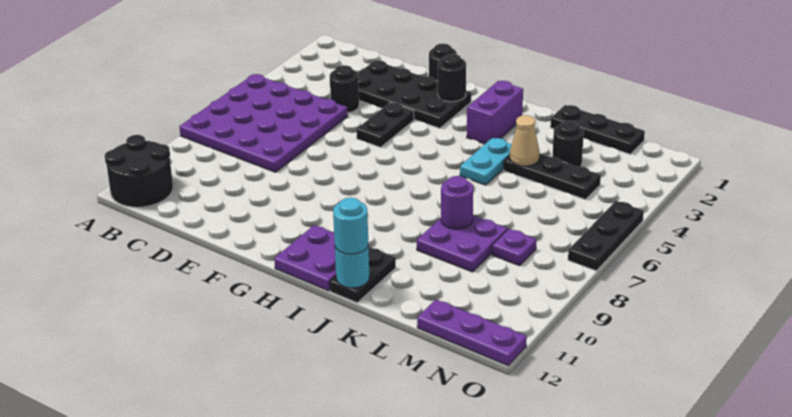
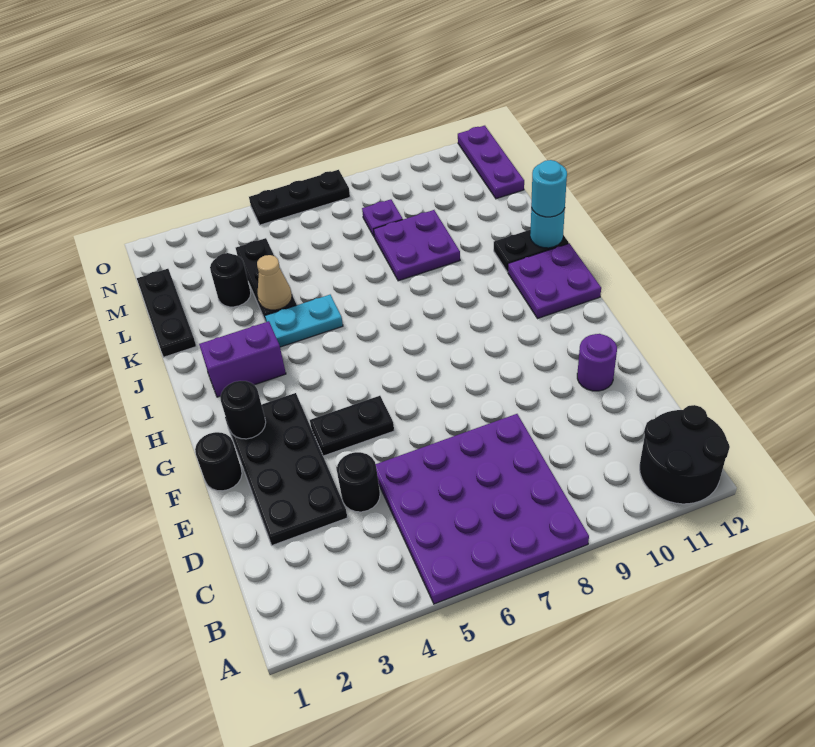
purple 1x1 round brick [441,176,473,229] -> purple 1x1 round brick moved to [577,334,617,391]

